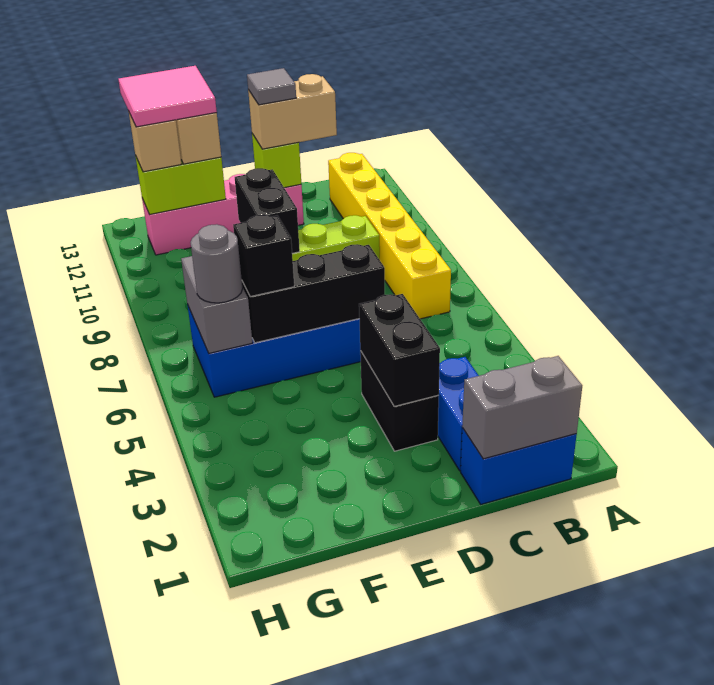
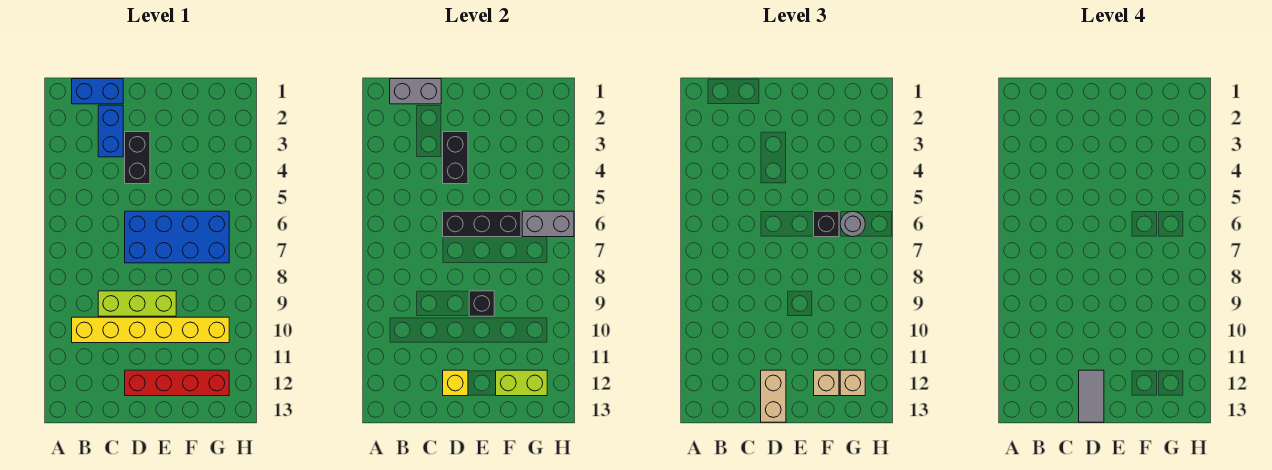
yellow 1x6 brick [328,153,451,319] -> yellow 1x6 brick turned to [72,317,229,343]
tan 1x2 brick [248,74,337,149] -> tan 1x2 brick turned to [761,370,786,422]
pink 1x4 brick [142,174,304,255] -> red 1x4 brick [125,370,229,396]
lime 1x1 brick [252,134,301,188] -> yellow 1x1 brick [443,370,468,396]
grey 1x1 tile [247,68,296,105] -> grey 1x2 tile [1079,370,1104,422]
black 1x2 brick [235,168,300,253] -> black 1x1 brick [469,291,494,316]
pink 2x2 tile [118,66,217,127] -> none
grey 1x2 brick [181,256,252,353] -> grey 1x2 brick turned to [522,211,574,237]

